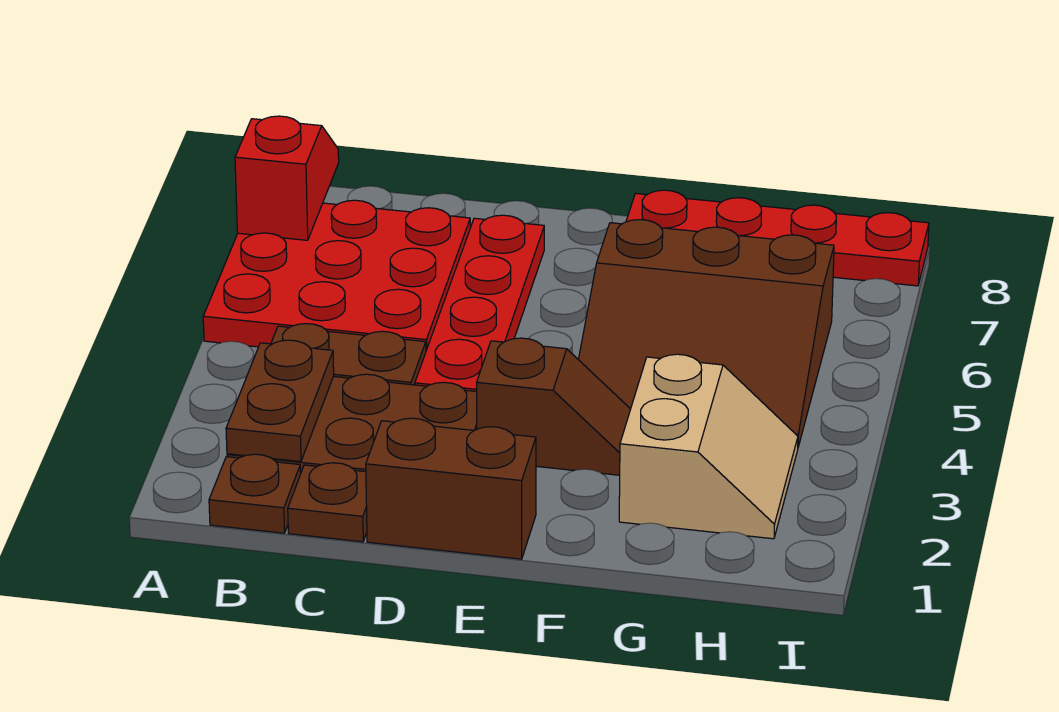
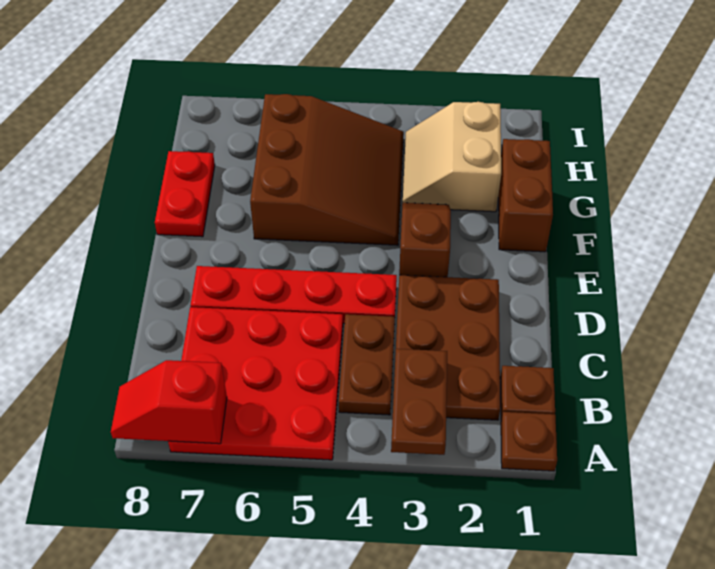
brown 1x2 plate [226,340,334,462] -> brown 1x2 plate turned to [391,349,447,455]
brown 1x1 plate [288,463,367,542] -> brown 1x1 plate moved to [501,412,557,471]
brown 1x2 brick [366,418,536,559] -> brown 1x2 brick moved to [498,139,553,252]
red 1x4 plate [626,190,929,286] -> red 1x2 plate [155,151,215,237]
tan 2x2 slope [619,354,798,539] -> tan 2x2 slope turned to [403,102,501,212]

